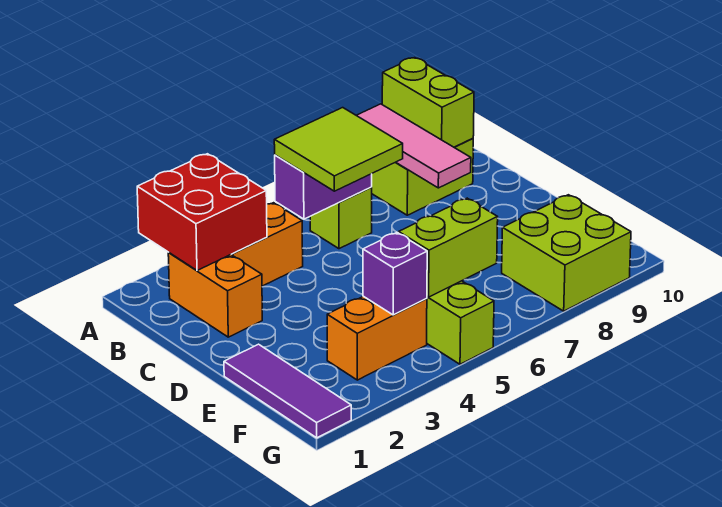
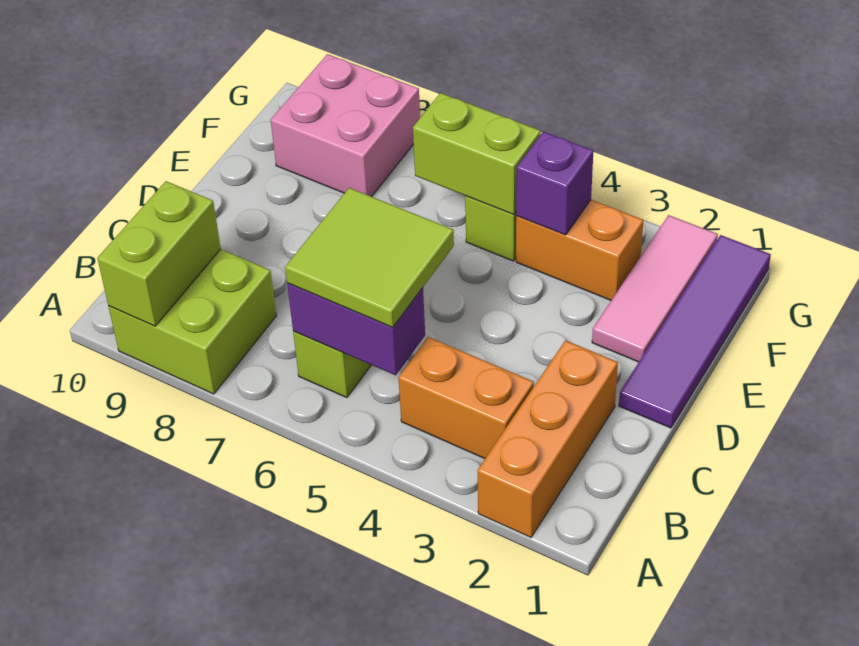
red 2x2 brick [137,154,267,271] -> none
pink 1x3 tile [356,104,471,188] -> pink 1x3 tile moved to [592,215,718,362]
orange 1x2 brick [168,253,262,337] -> orange 1x3 brick [477,340,618,538]
purple 1x3 tile [224,344,351,438] -> purple 1x4 tile [619,235,771,428]
lime 2x2 brick [502,195,631,311] -> pink 2x2 brick [271,54,420,197]

